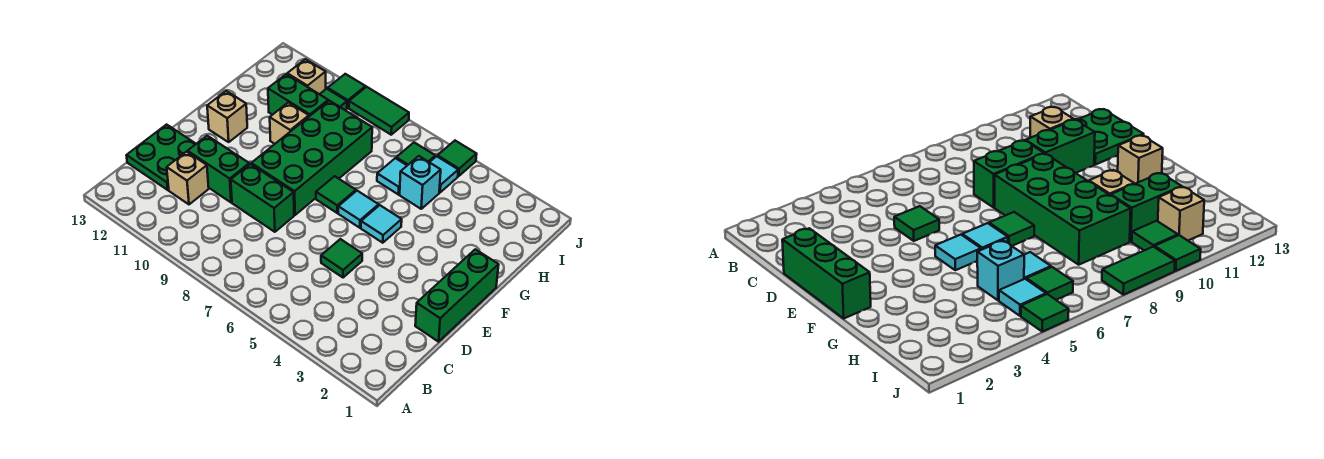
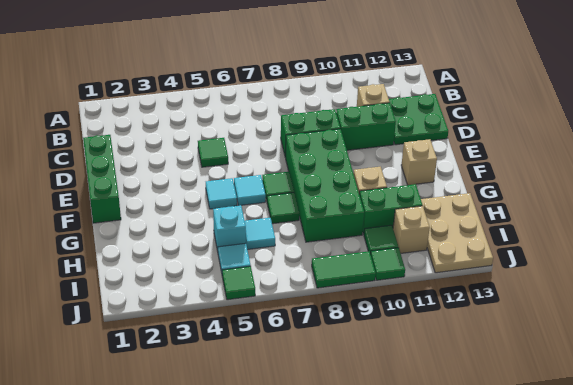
none -> tan 2x3 plate [421,193,493,273]
green 1x1 tile [396,143,435,165] -> green 1x1 tile moved to [267,193,299,224]

